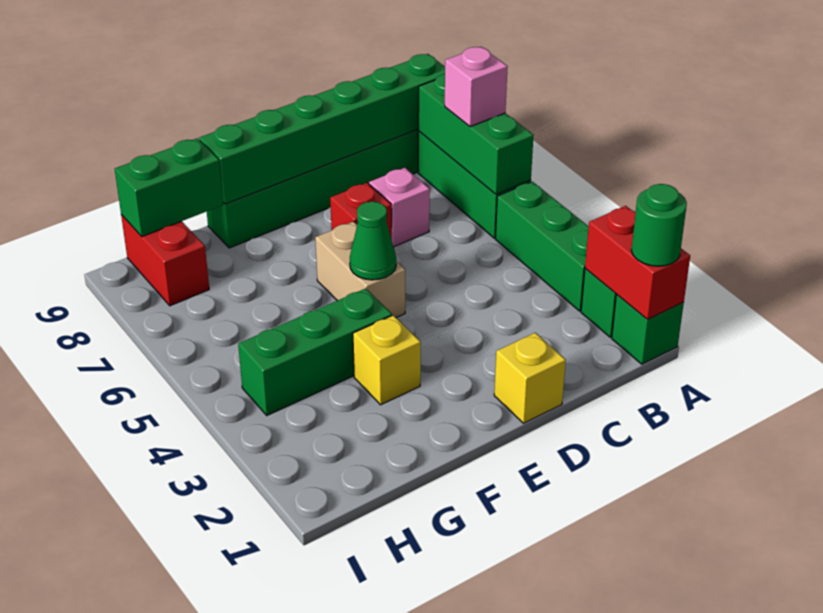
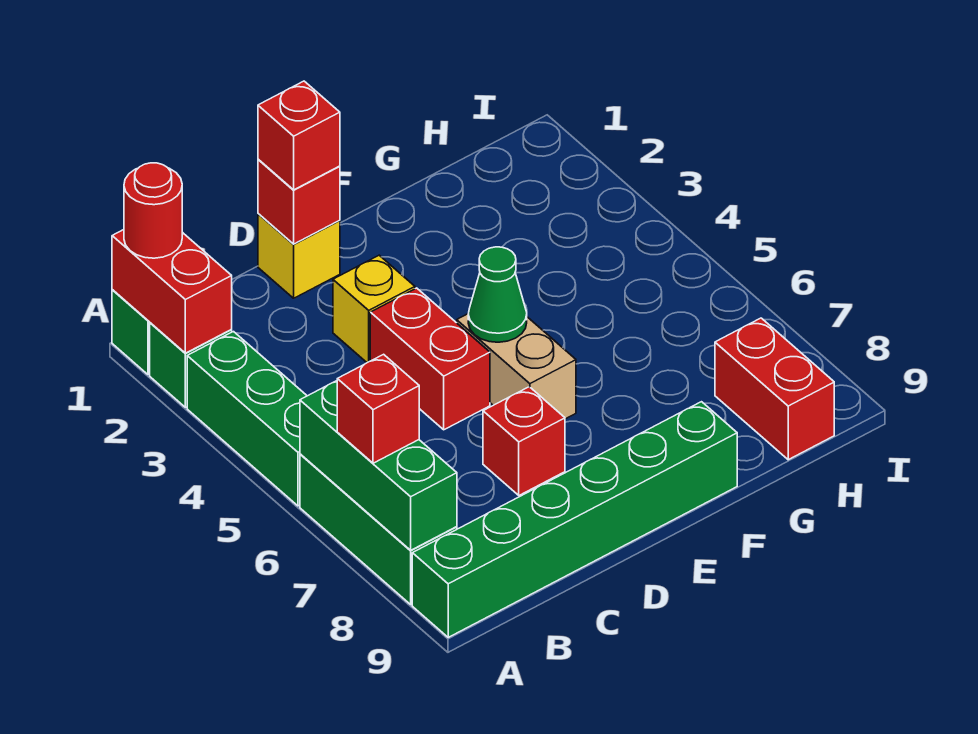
green 1x1 round brick [631,184,687,266] -> red 1x1 round brick [124,163,182,258]
pink 1x1 brick [445,47,508,127] -> red 1x1 brick [337,354,419,463]
green 1x6 brick [199,54,445,204] -> none
pink 1x1 brick [369,168,430,247] -> none
none -> red 1x1 brick [258,159,340,244]
none -> red 1x1 brick [258,81,340,190]
none -> red 1x2 brick [370,288,490,430]
yellow 1x1 brick [353,315,421,405] -> yellow 1x1 brick moved to [333,255,415,363]
green 1x3 brick [238,289,392,415] -> none
green 1x2 brick [115,138,223,237] -> none

